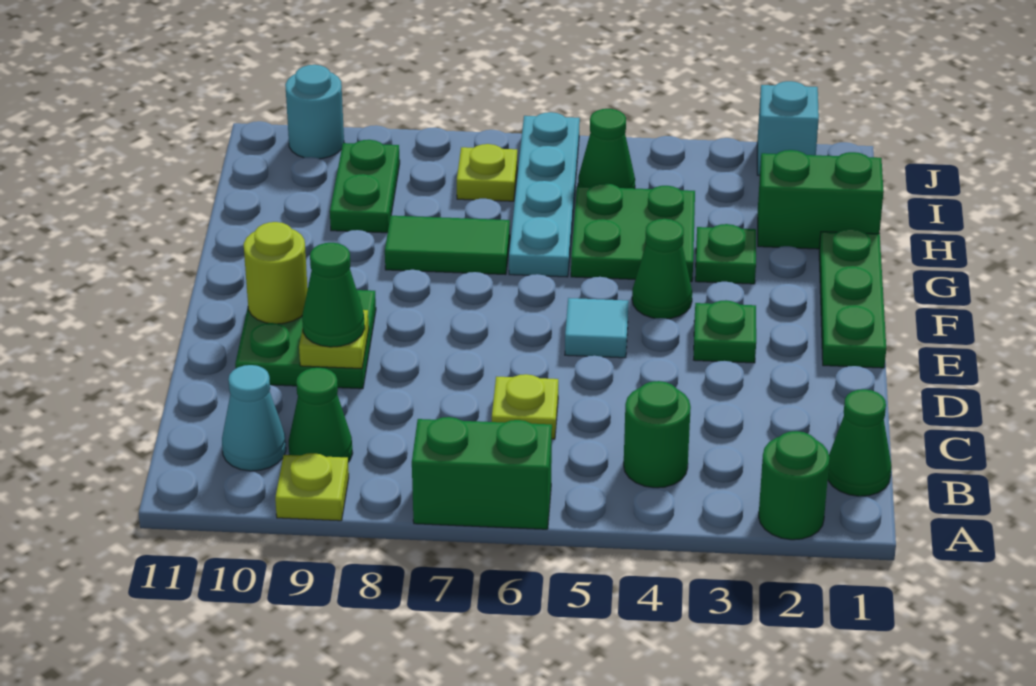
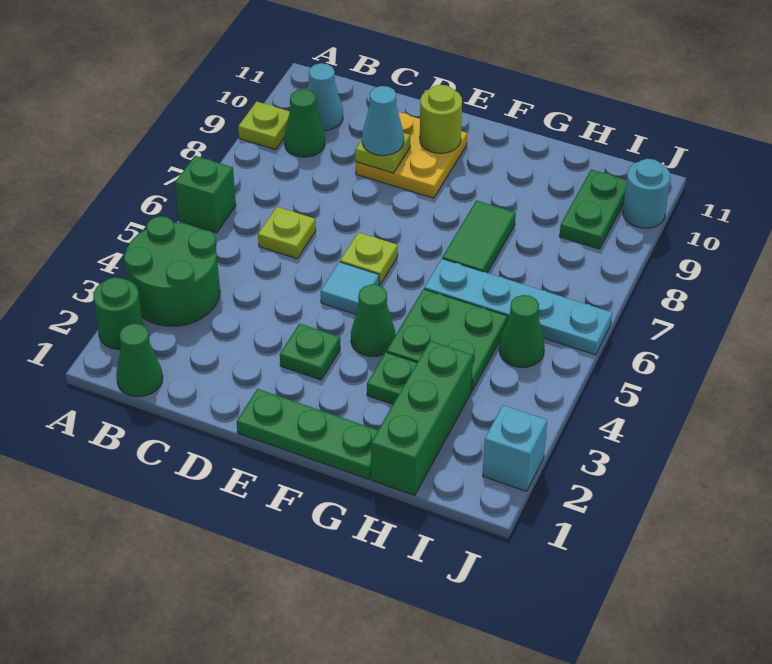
green 1x2 brick [412,417,552,529] -> green 1x1 brick [175,156,236,233]
green 1x1 round brick [624,381,691,488] -> green 2x2 round brick [124,216,220,326]
green 2x2 plate [235,290,376,389] -> yellow 2x2 plate [356,113,467,198]
green 1x1 cone [302,243,365,347] -> cyan 1x1 cone [362,86,404,155]
green 1x2 brick [758,150,884,249] -> green 1x3 brick [371,341,473,495]
green 1x2 plate [330,140,400,233] -> green 1x2 plate turned to [559,170,626,249]
lime 1x1 plate [457,144,517,201] -> lime 1x1 plate moved to [340,232,398,285]

